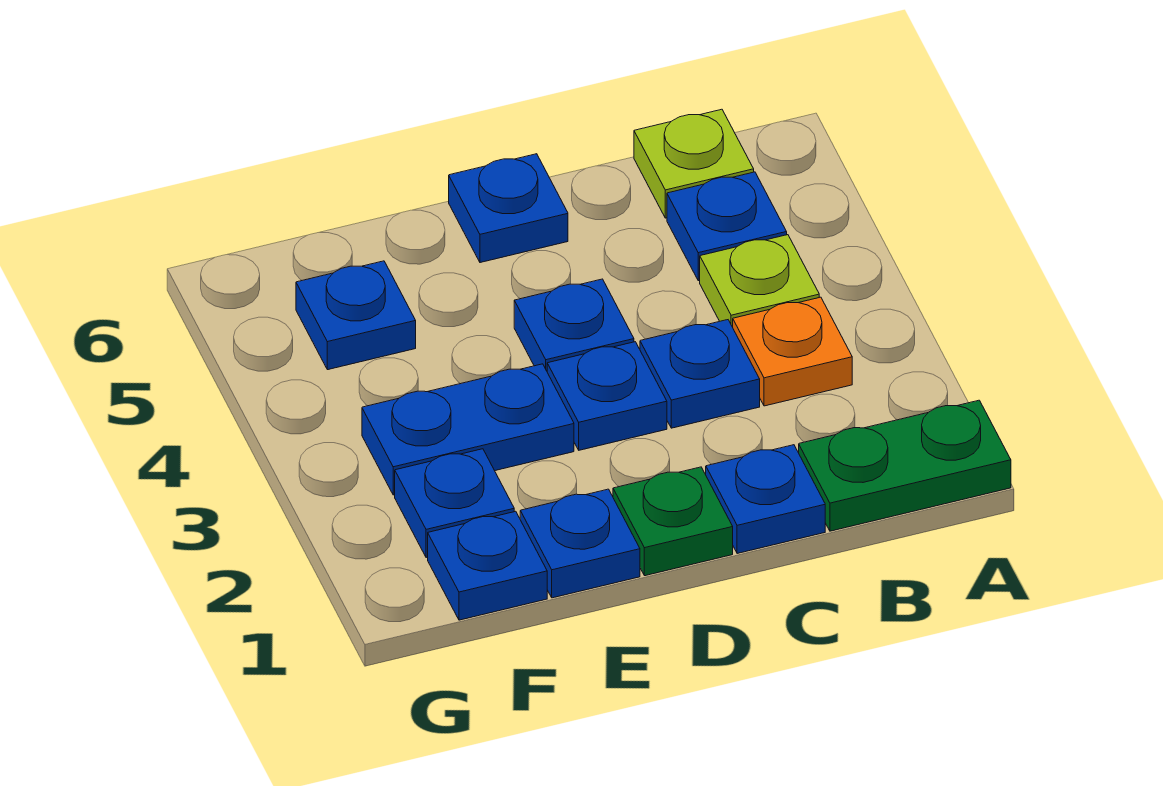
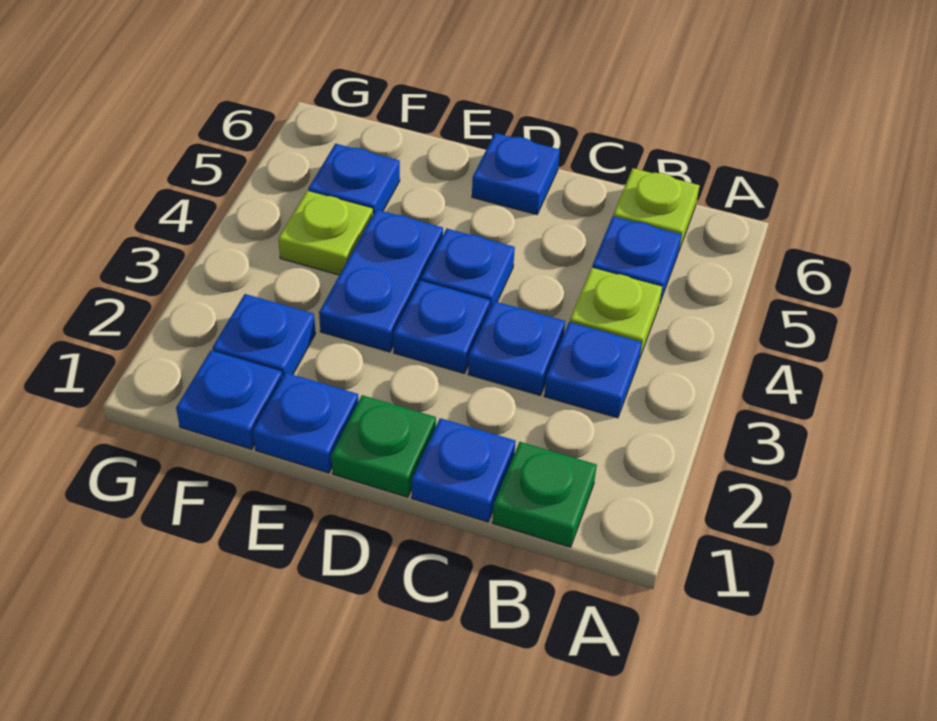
green 1x2 plate [799,400,1011,531] -> green 1x1 plate [492,442,597,547]
orange 1x1 plate [733,297,852,406] -> blue 1x1 plate [544,322,642,418]
blue 1x2 plate [362,364,574,495] -> blue 1x2 plate turned to [319,209,443,352]
none -> lime 1x1 plate [278,191,373,275]

